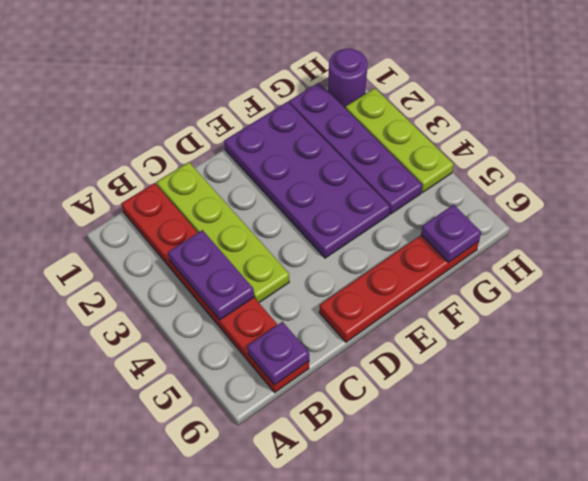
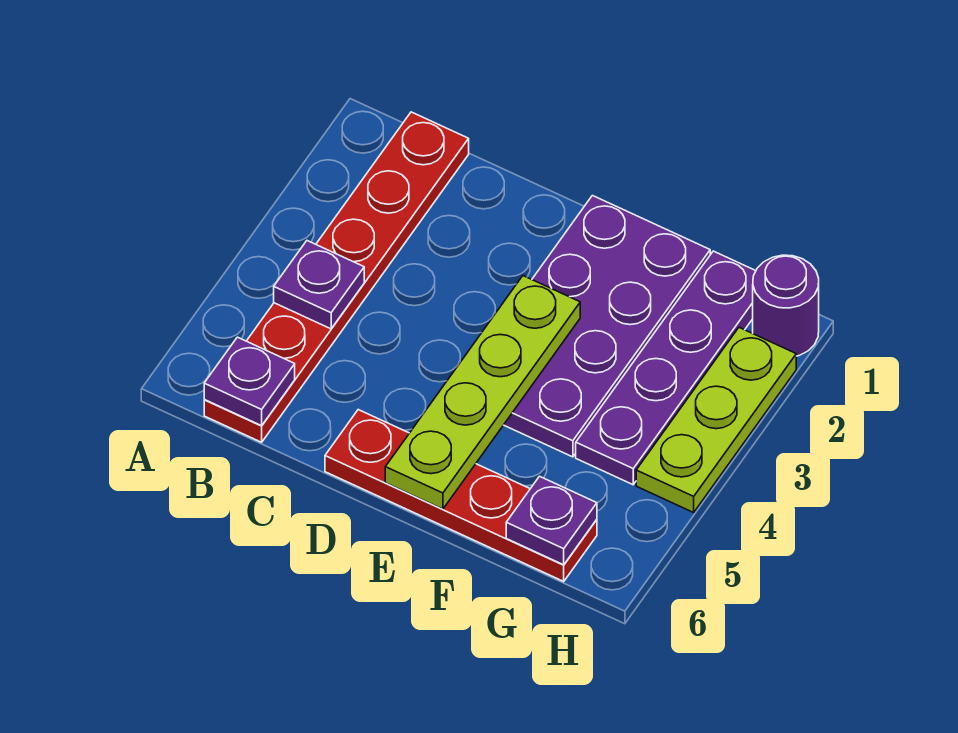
purple 1x2 plate [168,230,254,320] -> purple 1x1 plate [274,241,364,329]
lime 1x4 plate [157,162,289,302] -> lime 1x4 plate moved to [385,276,580,509]

